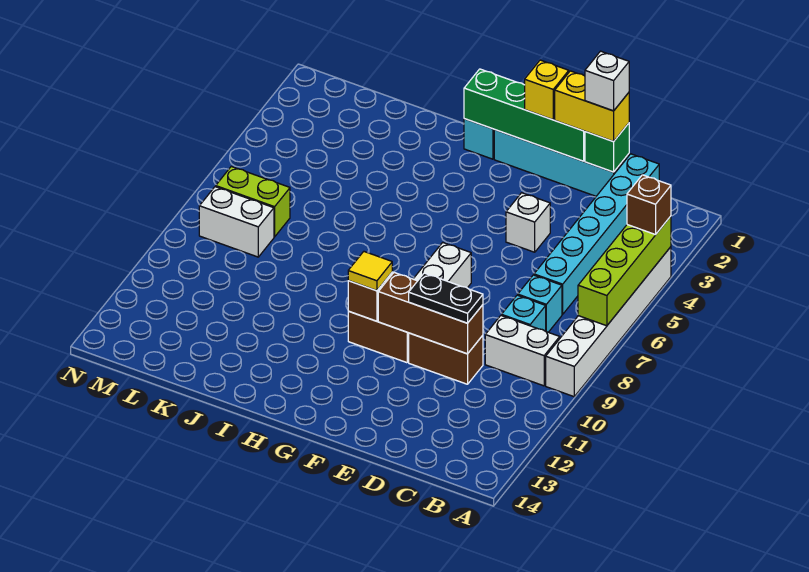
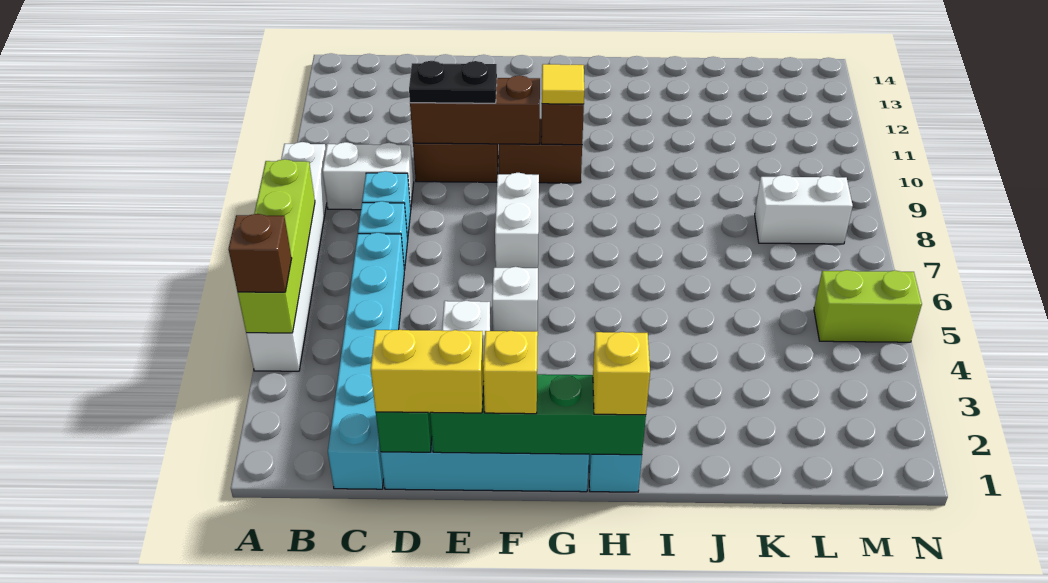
white 1x1 brick [585,51,629,111] -> white 1x1 brick moved to [492,267,538,331]
none -> yellow 1x1 brick [593,332,650,415]
lime 1x2 brick [216,166,290,237] -> lime 1x2 brick moved to [814,270,922,342]

